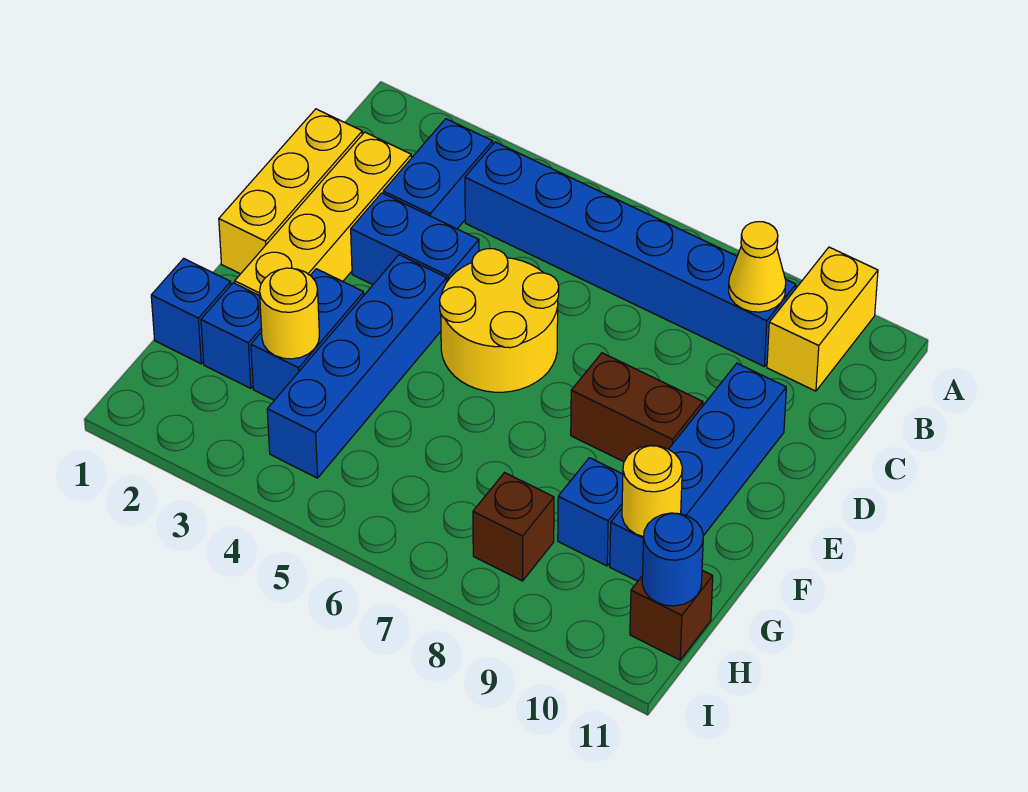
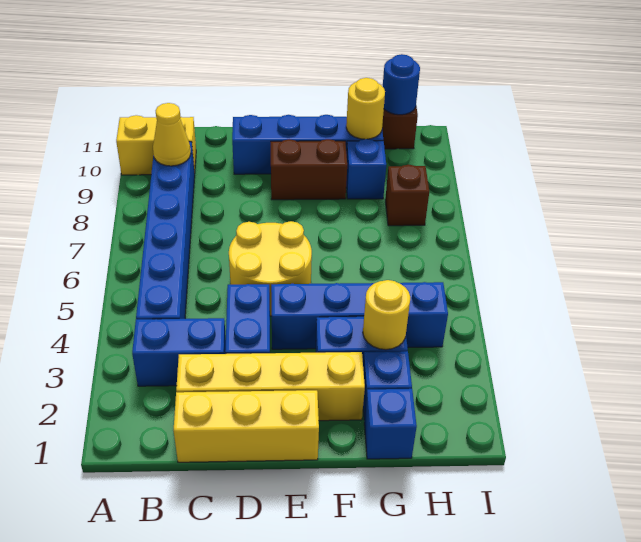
brown 1x2 brick [571,353,703,462] -> brown 1x2 brick turned to [271,139,347,200]

